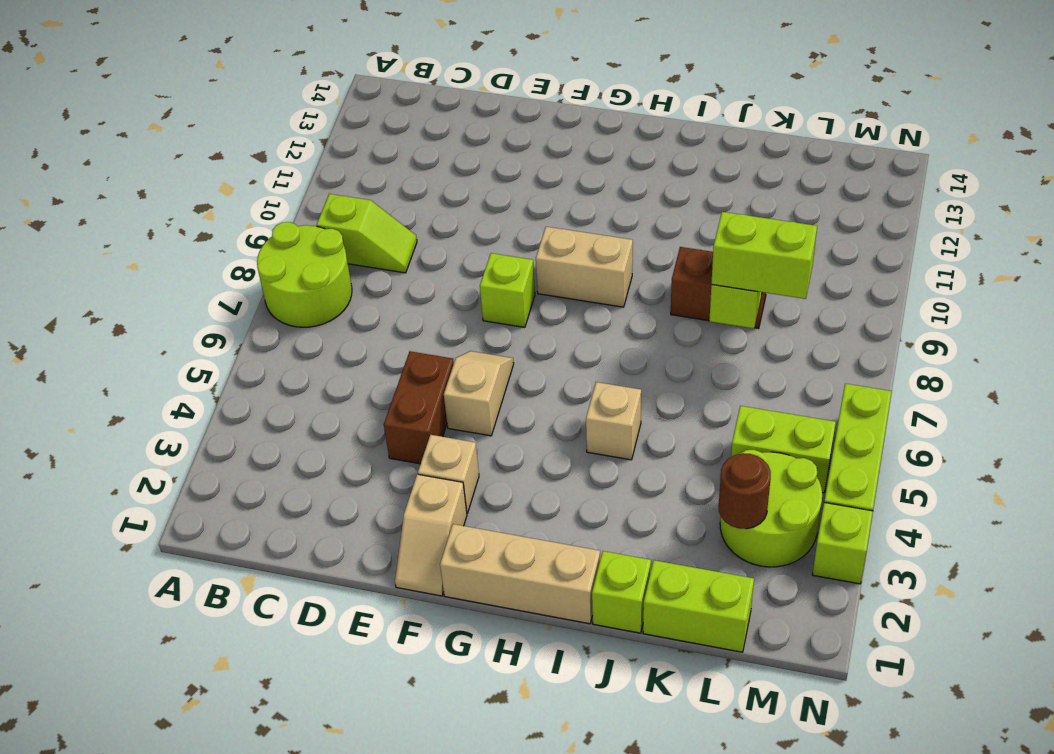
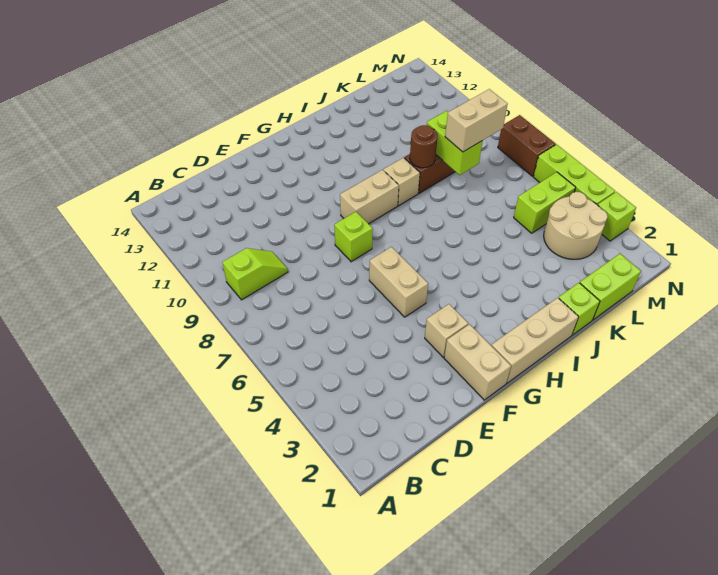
lime 2x2 round brick [257,222,352,327] -> none
brown 1x2 brick [384,351,454,464] -> brown 1x2 brick moved to [498,115,556,176]
tan 1x2 slope [395,474,467,596] -> tan 1x2 brick [444,324,511,400]
tan 1x2 slope [444,351,514,436] -> tan 1x2 brick [369,247,428,317]
tan 1x1 brick [586,382,641,460] -> tan 1x1 brick moved to [383,158,420,205]
lime 1x2 brick [711,212,817,299] -> tan 1x2 brick [445,89,508,152]
lime 2x2 round brick [720,450,822,567] -> tan 2x2 round brick [544,192,608,259]
brown 1x1 round brick [719,453,771,529] -> brown 1x1 round brick moved to [410,125,438,168]

